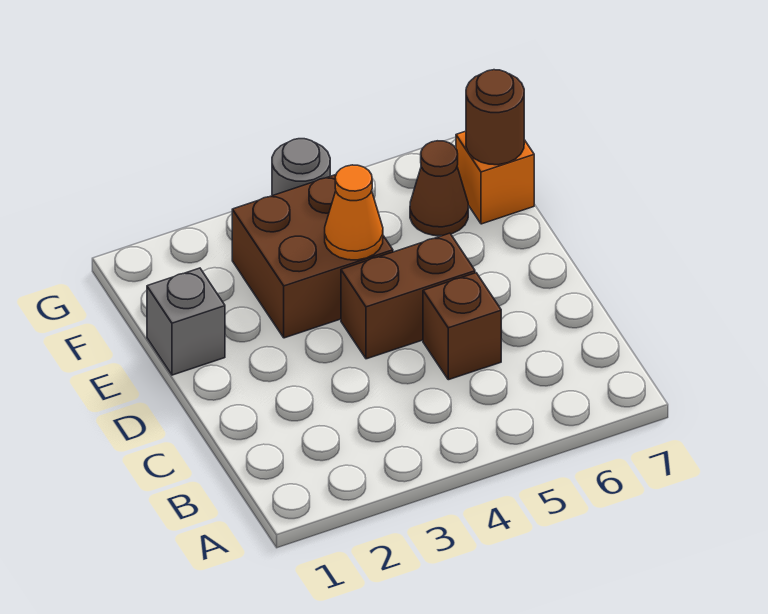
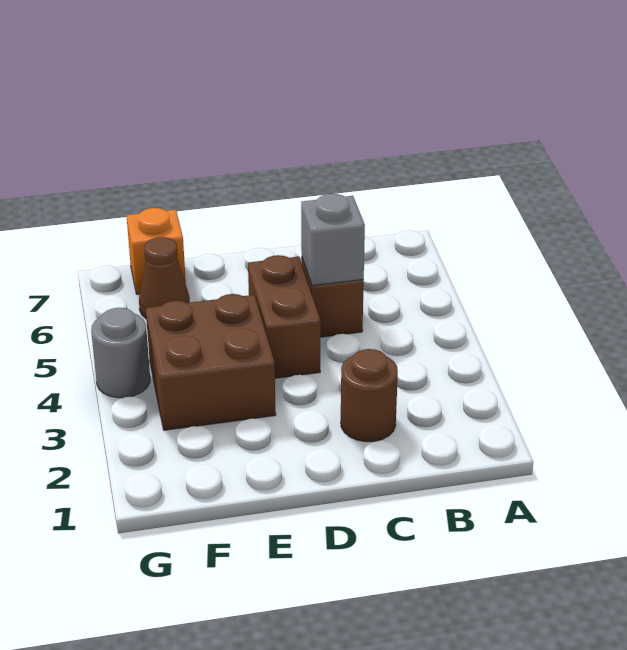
grey 1x1 brick [147,268,225,375] -> grey 1x1 brick moved to [301,194,365,286]
orange 1x1 cone [325,165,383,260] -> none
brown 1x1 round brick [466,70,524,165] -> brown 1x1 round brick moved to [341,349,398,442]

